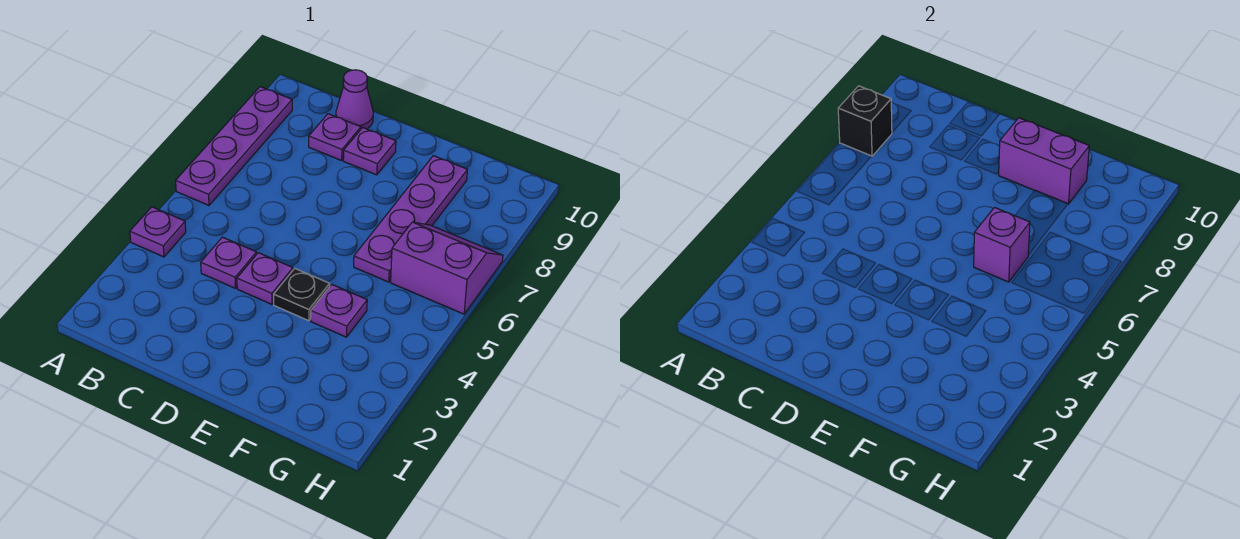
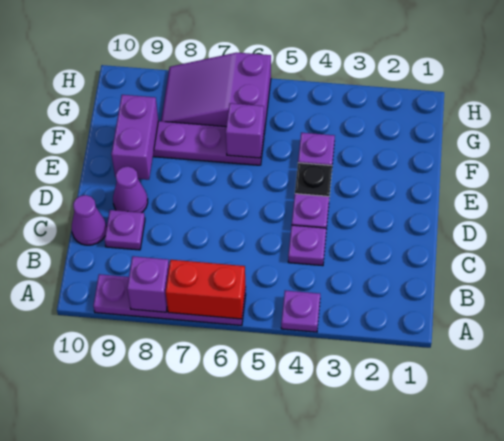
none -> red 1x2 brick [166,260,246,319]
black 1x1 brick [838,86,892,156] -> purple 1x1 brick [127,256,169,312]
purple 1x1 plate [343,128,396,175] -> purple 1x1 cone [113,166,148,213]
purple 2x2 slope [391,222,503,314] -> purple 2x3 slope [161,53,271,133]

